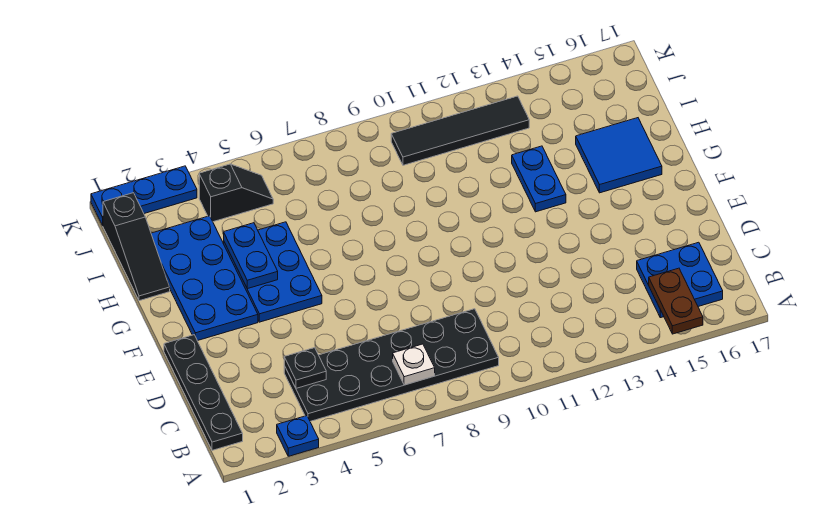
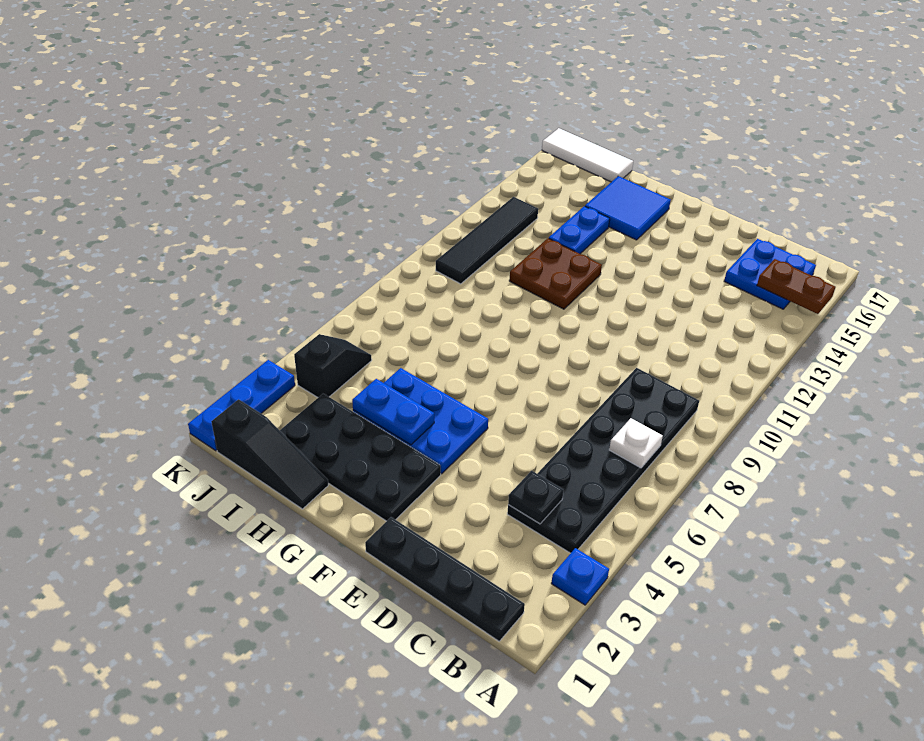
blue 2x4 plate [151,216,258,341] -> black 2x4 plate [280,394,441,521]
none -> brown 2x2 plate [509,238,602,309]
blue 1x2 plate [512,146,566,212] -> blue 1x2 plate turned to [549,206,610,254]
none -> white 1x3 tile [542,128,633,182]

